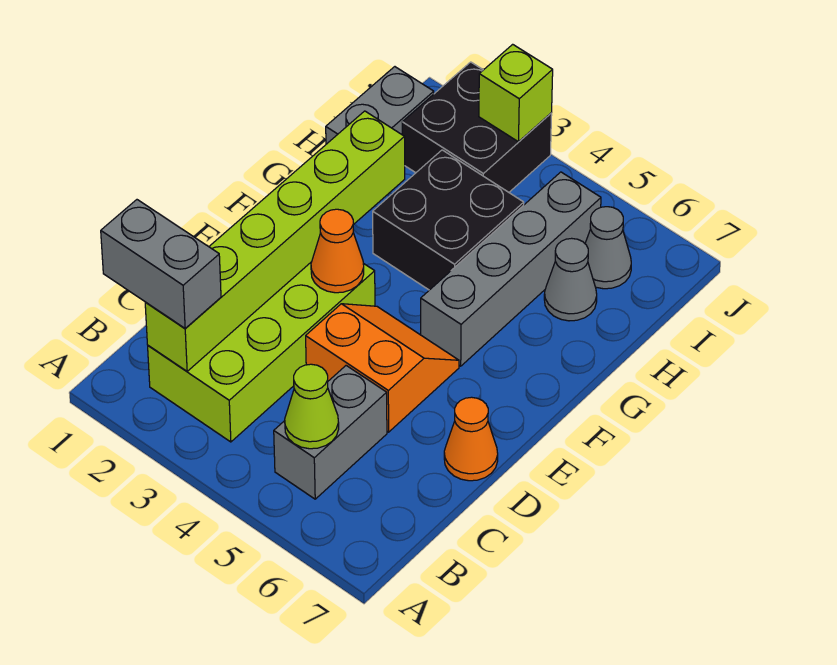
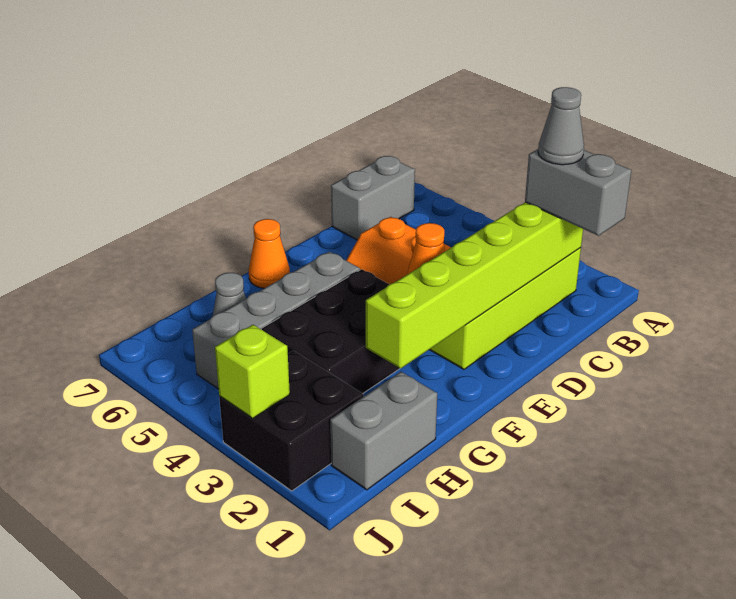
grey 1x2 brick [274,366,387,499] -> grey 1x2 brick moved to [331,156,415,240]
lime 1x1 cone [285,364,339,449] -> none
orange 1x1 cone [444,397,498,481] -> orange 1x1 cone moved to [249,219,290,288]
black 2x2 brick [373,150,524,290] -> black 2x3 brick [261,269,400,394]
grey 1x1 cone [585,207,631,289] -> grey 1x1 cone moved to [538,87,584,165]

